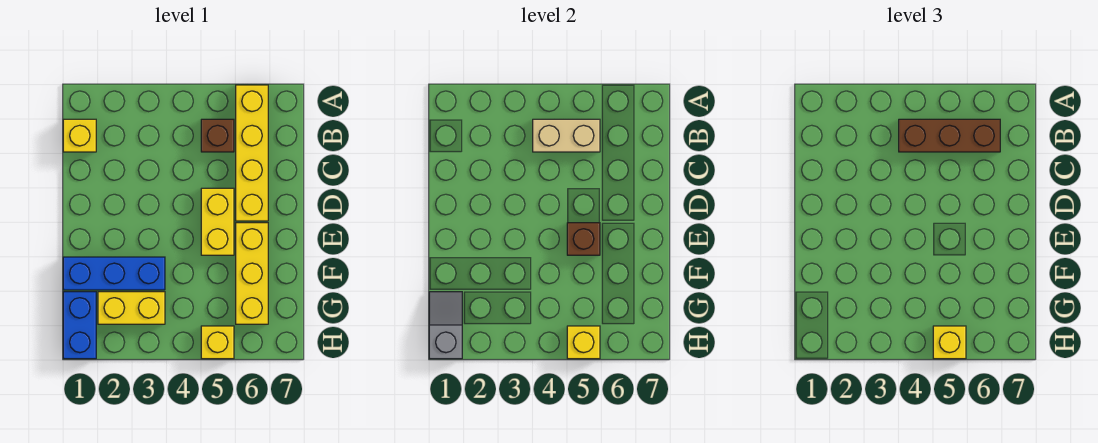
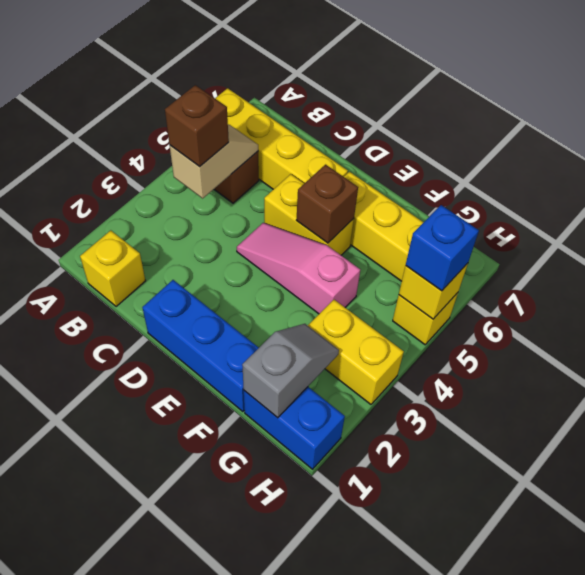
tan 1x2 brick [533,119,600,152] -> tan 1x2 slope [170,124,258,198]
brown 1x3 brick [899,119,1000,152] -> brown 1x1 brick [165,85,229,167]
none -> pink 1x3 slope [237,223,360,314]
blue 1x3 brick [63,257,165,290] -> blue 1x3 brick turned to [142,280,259,412]
grey 1x2 slope [429,292,462,359] -> grey 1x2 slope turned to [242,324,339,418]
yellow 1x2 brick [98,292,165,324] -> yellow 1x2 brick turned to [308,300,404,404]
yellow 1x1 brick [933,326,966,359] -> blue 1x1 brick [406,205,479,291]

